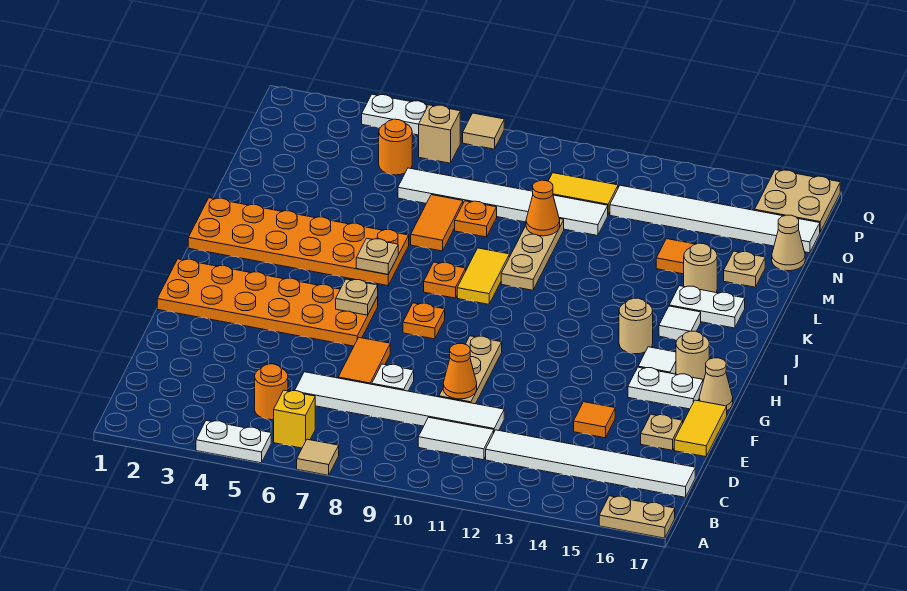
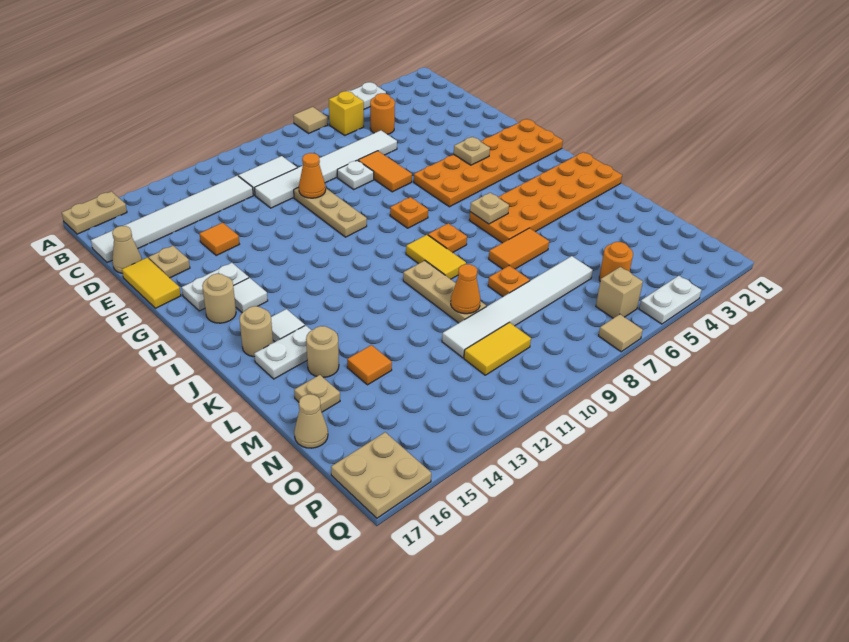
tan 1x1 cone [699,358,733,410] -> tan 1x1 cone moved to [112,226,142,273]
tan 1x1 plate [336,279,378,315] -> tan 1x1 plate moved to [454,137,490,165]
tan 1x1 round brick [619,298,653,354] -> tan 1x1 round brick moved to [239,306,273,357]
orange 1x2 tile [411,195,463,251] -> orange 1x2 tile turned to [489,228,549,269]
white 1x6 tile [610,185,820,253] -> none

